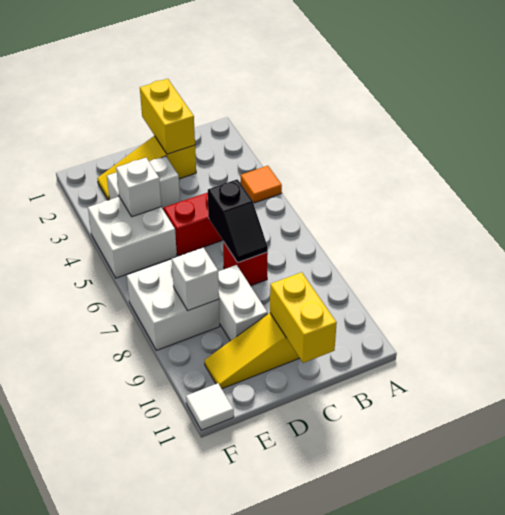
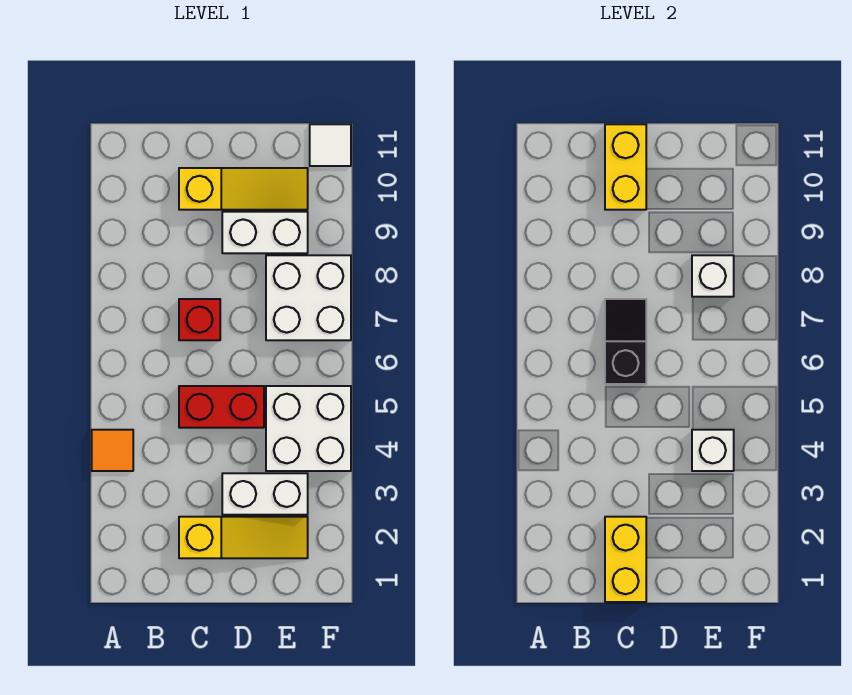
white 1x2 brick [218,265,268,341] -> white 1x2 brick turned to [222,212,308,253]

